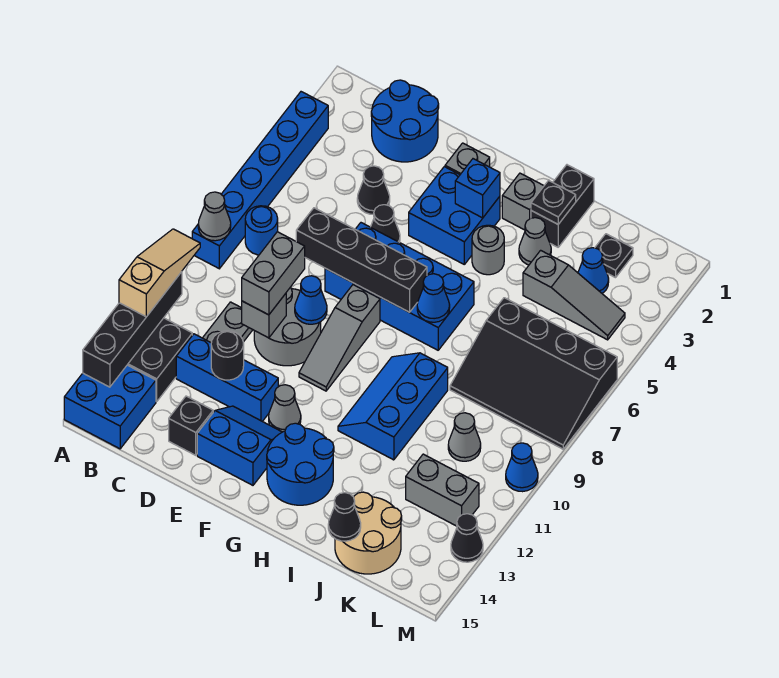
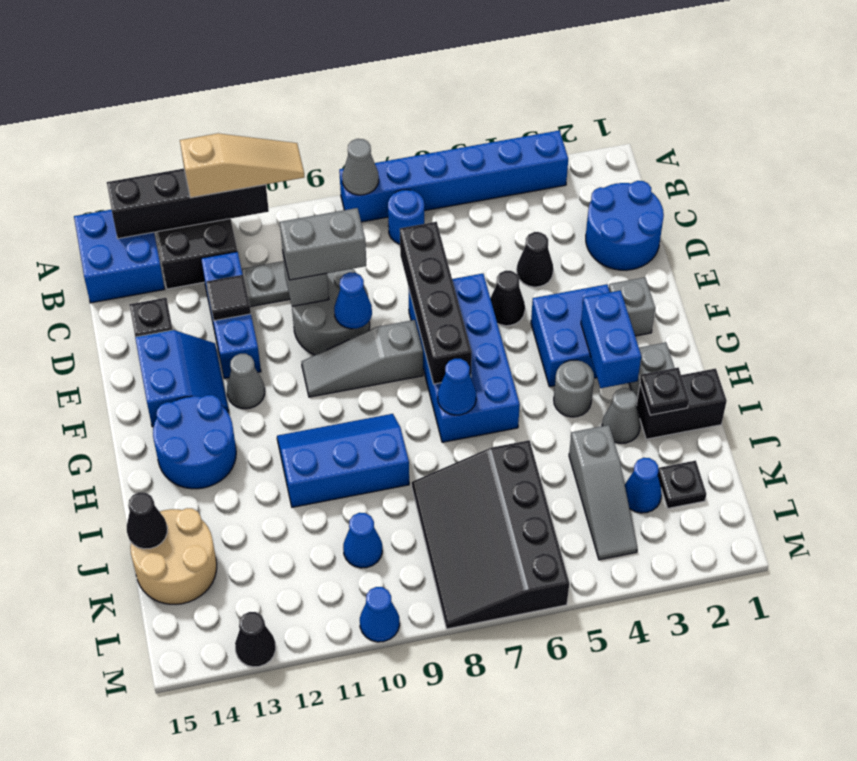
black 1x1 round brick [211,331,244,380] -> black 1x1 tile [206,275,251,321]
blue 1x1 brick [455,159,500,218] -> blue 1x2 brick [581,291,641,388]
grey 1x1 cone [448,413,481,461] -> blue 1x1 cone [343,513,382,568]
grey 1x2 brick [406,454,479,526] -> none

